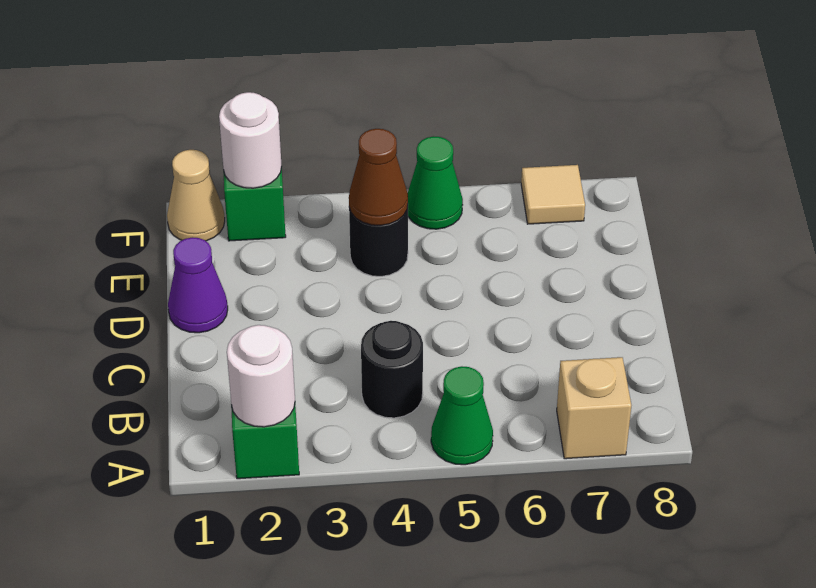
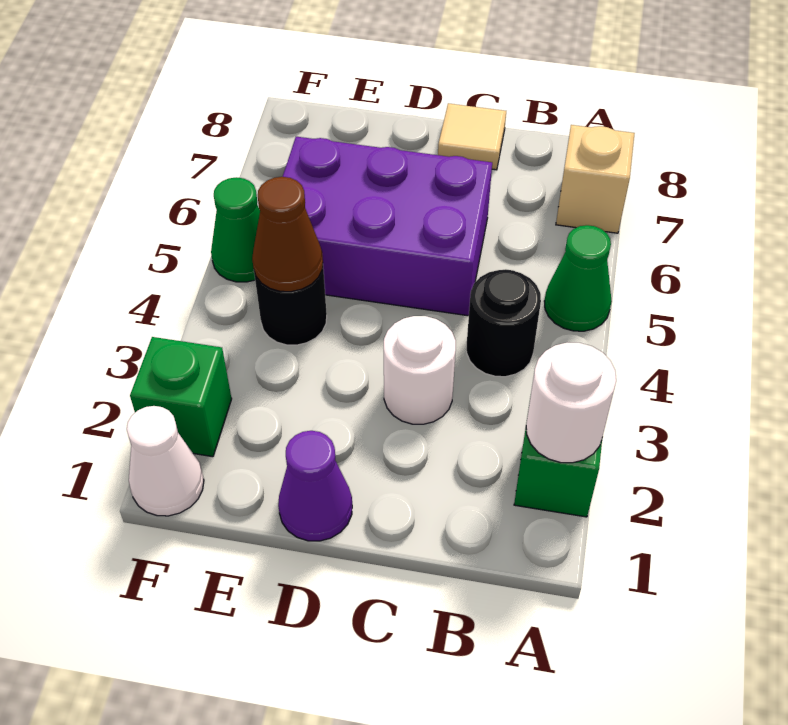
none -> purple 2x3 brick [283,137,492,316]
tan 1x1 cone [167,150,225,241] -> white 1x1 cone [127,406,204,516]
white 1x1 round brick [219,92,282,188] -> white 1x1 round brick moved to [384,316,456,424]
tan 1x1 tile [521,165,585,224] -> tan 1x1 tile moved to [438,103,506,170]

